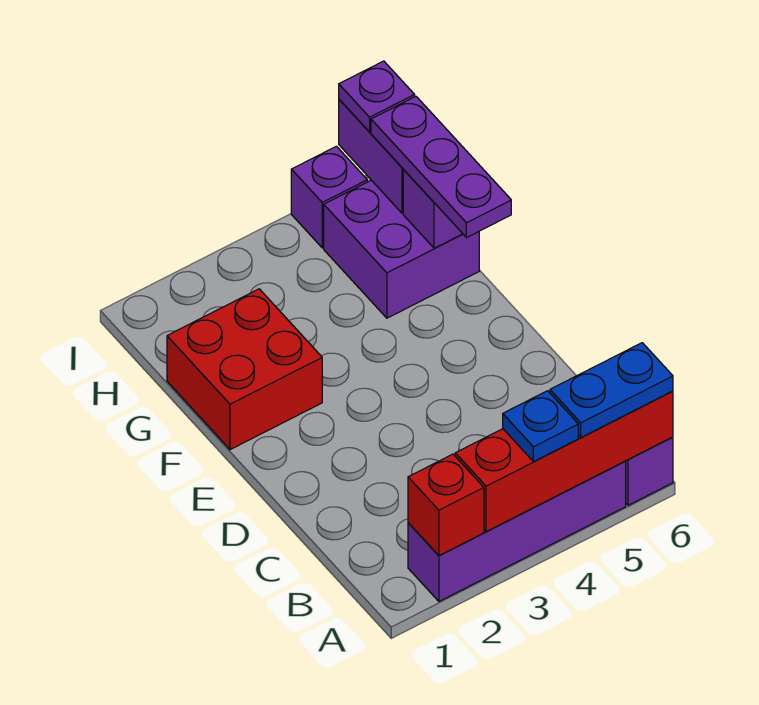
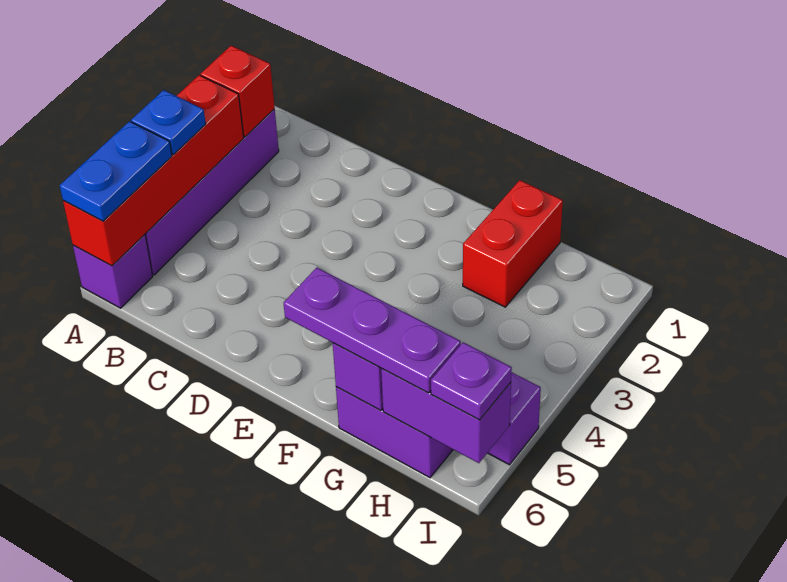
red 2x2 brick [167,289,322,450] -> red 1x2 brick [463,180,563,307]

